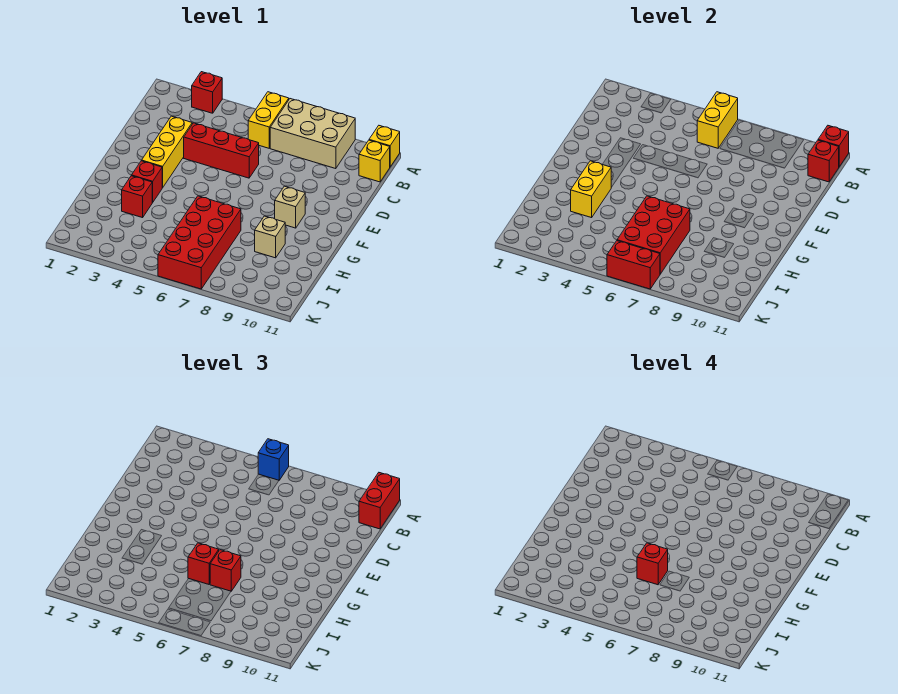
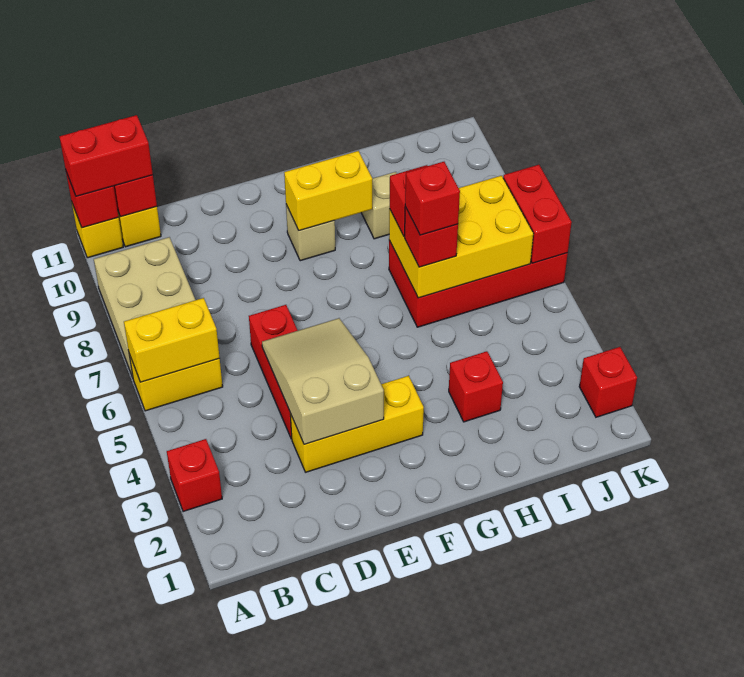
blue 1x1 brick [258,439,289,480] -> none
none -> tan 2x3 slope [262,318,384,444]
red 1x1 brick [132,161,162,202] -> red 1x1 brick moved to [579,347,637,417]
yellow 1x2 brick [571,161,611,218] -> yellow 1x2 brick moved to [284,151,372,231]
red 2x3 brick [617,196,690,274] -> yellow 2x3 brick [389,176,533,298]

